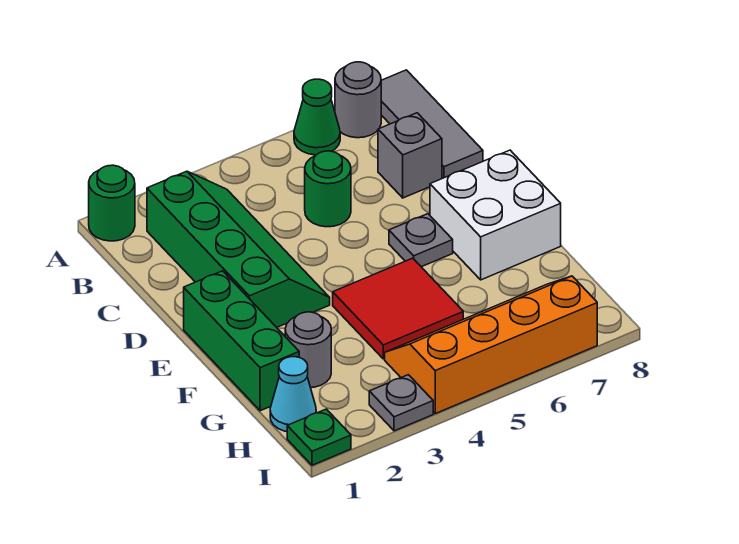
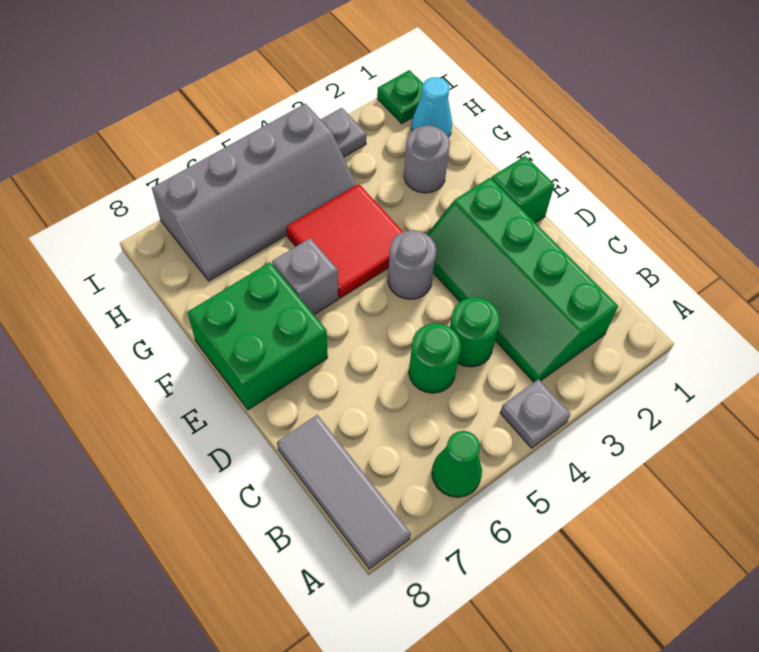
green 1x1 round brick [89,165,135,241] -> green 1x1 round brick moved to [450,297,500,367]
grey 1x1 round brick [335,62,381,138] -> grey 1x1 round brick moved to [388,230,436,299]
grey 1x1 brick [378,113,442,198] -> grey 1x1 brick moved to [272,238,338,315]
green 1x3 brick [184,271,299,411] -> green 1x1 brick [491,156,554,223]
grey 1x1 plate [389,214,453,267] -> grey 1x1 plate moved to [500,379,570,448]
white 2x2 brick [430,150,561,280] -> green 2x2 brick [188,262,328,410]
orange 2x4 slope [385,276,597,414] -> grey 2x4 slope [152,104,356,281]

